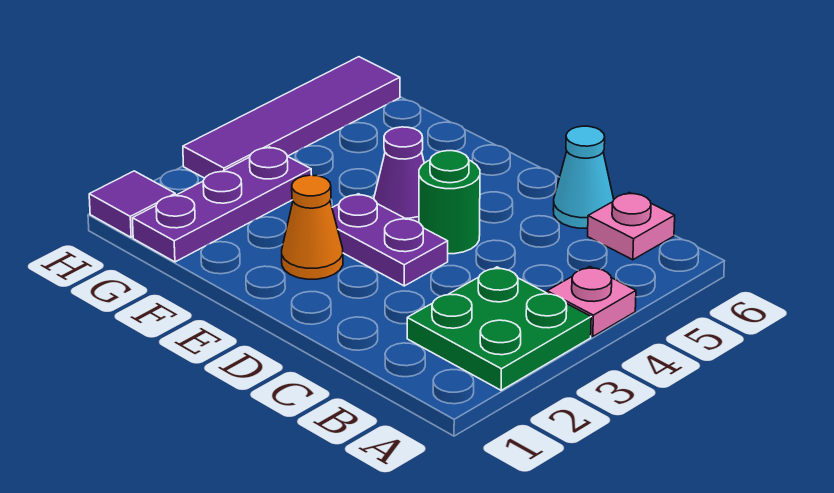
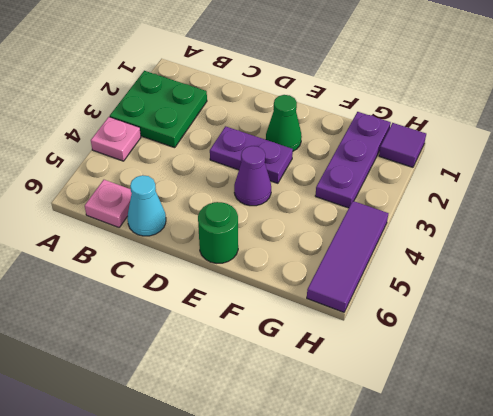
green 1x1 round brick [419,151,480,254] -> green 1x1 round brick moved to [198,202,238,263]
orange 1x1 cone [282,175,343,279] -> green 1x1 cone [266,95,302,151]
purple 1x4 tile [183,57,400,178] -> purple 1x3 tile [307,201,388,312]

